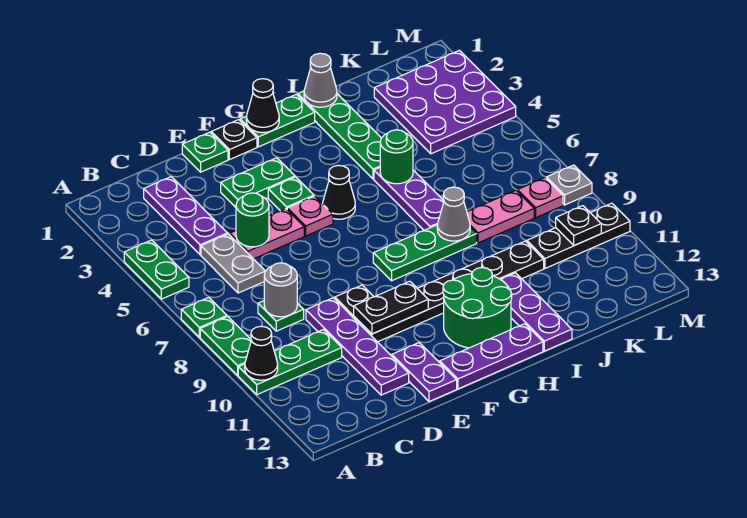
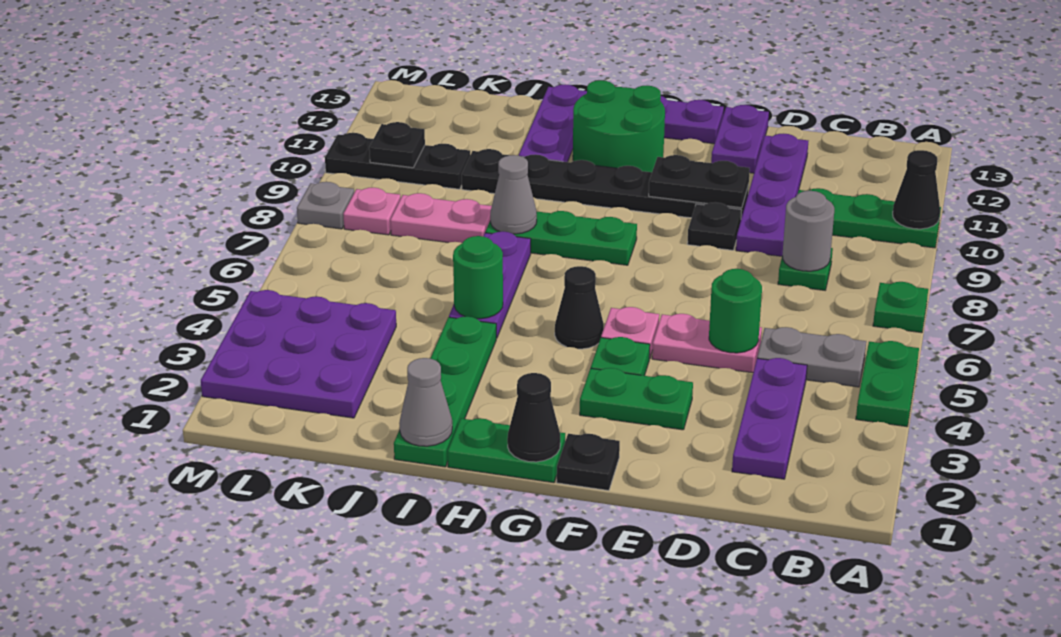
green 1x2 plate [200,317,251,375] -> none
grey 1x2 plate [201,234,265,293] -> grey 1x2 plate turned to [757,327,866,387]
green 1x1 plate [182,132,228,172] -> none

